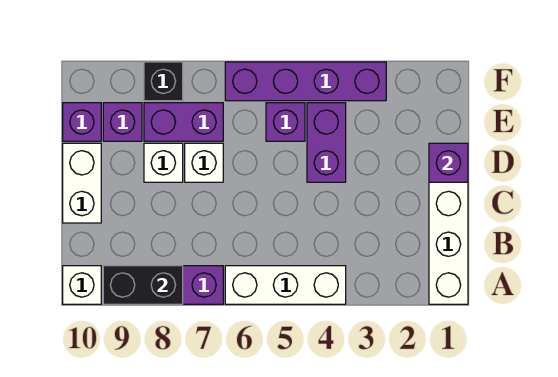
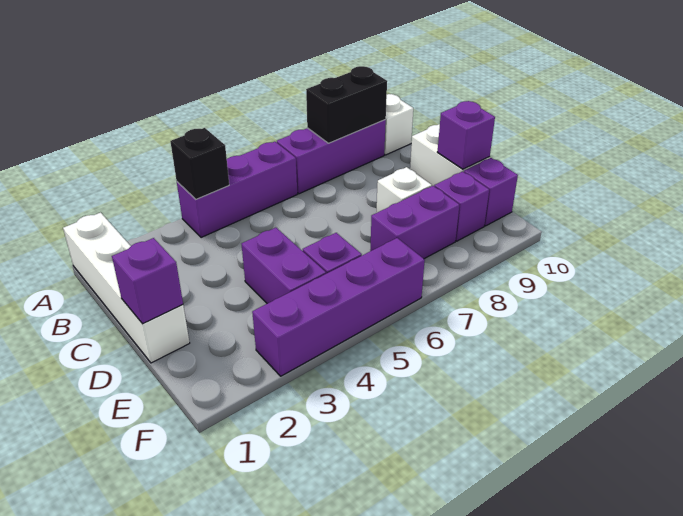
white 1x3 brick [225,266,346,304] -> purple 1x3 brick [177,142,297,238]
white 1x1 brick [185,143,223,182] -> none
none -> purple 1x1 brick [437,101,495,169]
black 1x1 brick [144,62,183,101] -> black 1x1 brick moved to [170,128,229,199]

